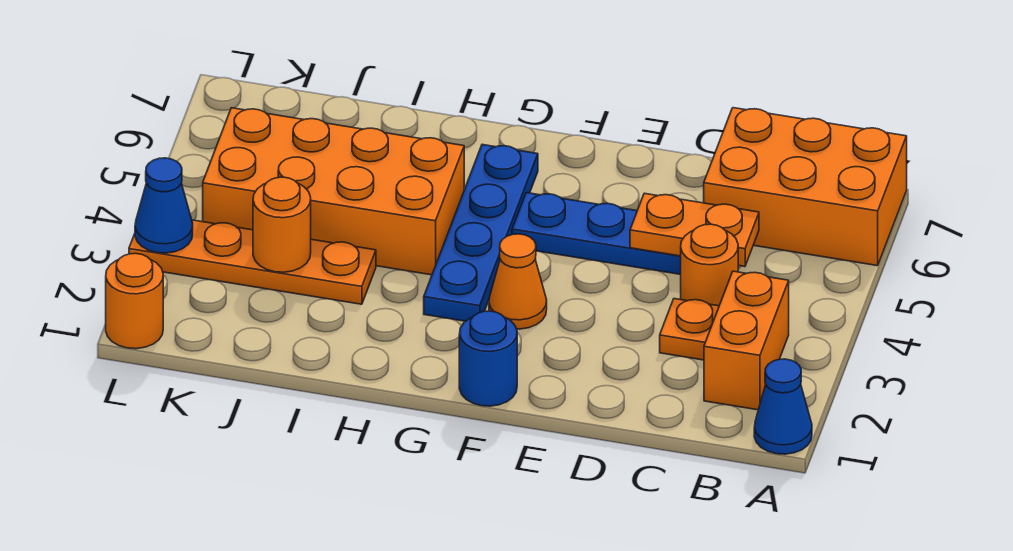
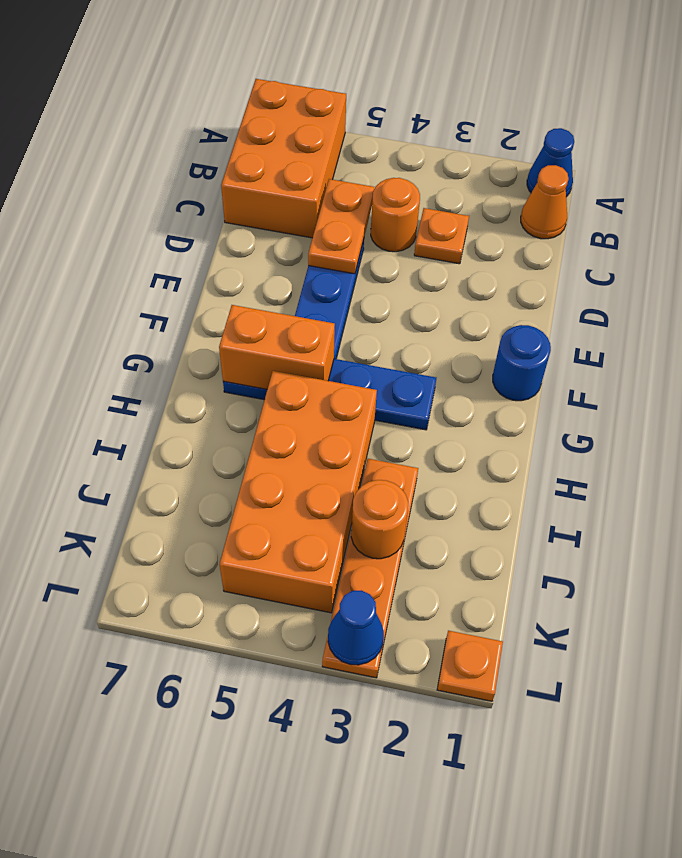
orange 1x2 brick [704,271,789,410] -> orange 1x2 brick moved to [219,305,335,389]
orange 1x1 cone [489,234,547,329] -> orange 1x1 cone moved to [521,165,569,239]
orange 1x1 round brick [106,253,163,349] -> orange 1x1 plate [437,631,503,701]

